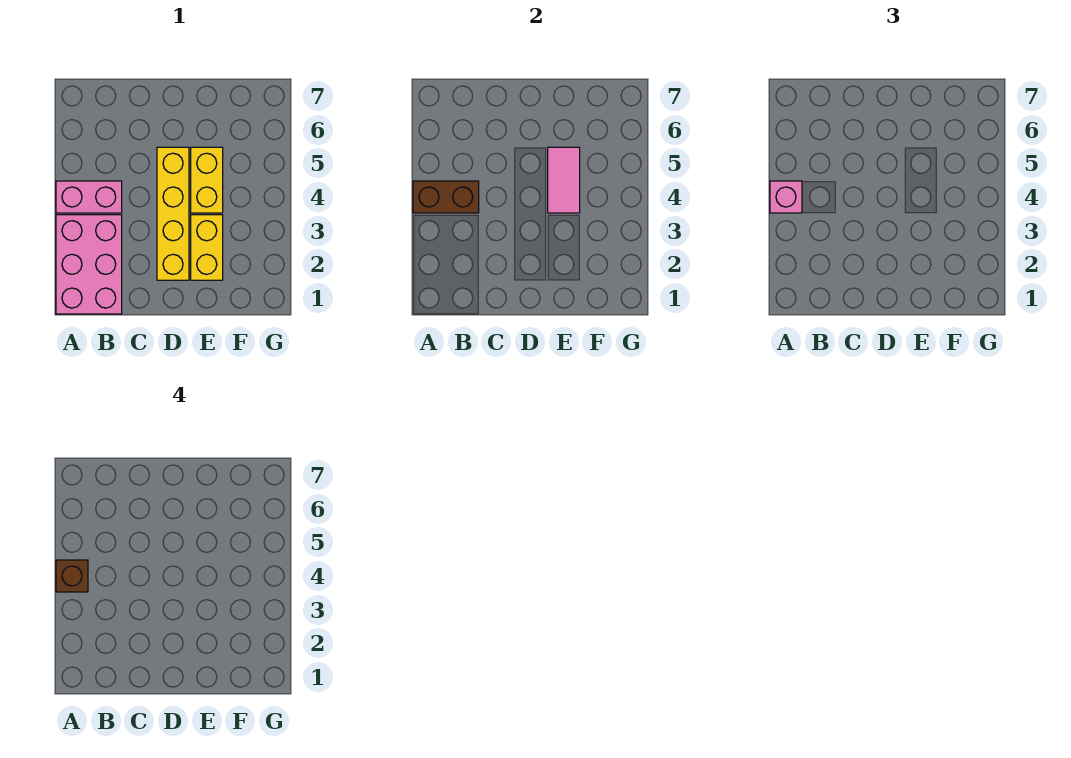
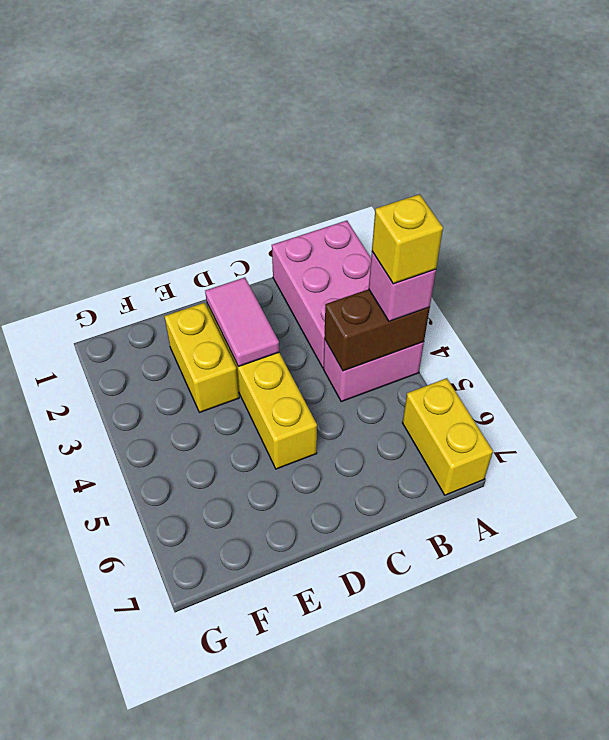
brown 1x1 brick [56,560,88,592] -> yellow 1x1 brick [372,194,443,284]
yellow 1x2 brick [191,147,223,213] -> yellow 1x2 brick moved to [402,378,493,495]
pink 1x2 tile [548,147,580,213] -> pink 1x2 tile moved to [205,277,279,367]

